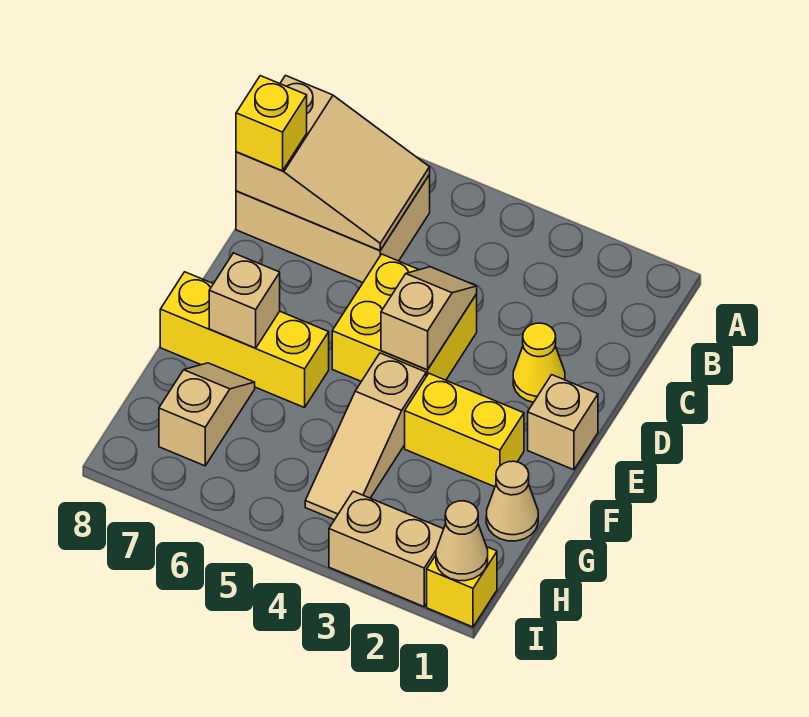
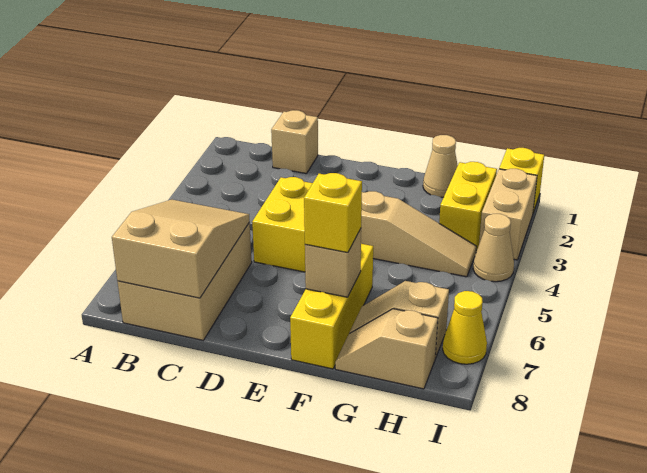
yellow 1x1 brick [236,76,307,171] -> yellow 1x1 brick moved to [304,173,362,253]
yellow 1x1 cone [513,323,565,402] -> yellow 1x1 cone moved to [443,291,487,364]
tan 1x2 slope [381,267,477,370] -> tan 1x2 slope moved to [335,309,438,389]
tan 1x1 brick [528,375,598,470] -> tan 1x1 brick moved to [271,110,318,174]
yellow 1x2 brick [405,374,524,487] -> yellow 1x2 brick moved to [439,162,497,252]
tan 1x1 cone [436,501,488,581] -> tan 1x1 cone moved to [473,214,514,282]

